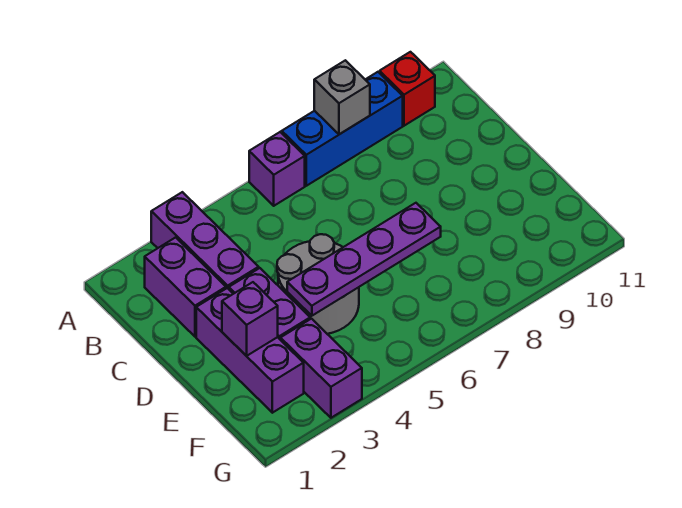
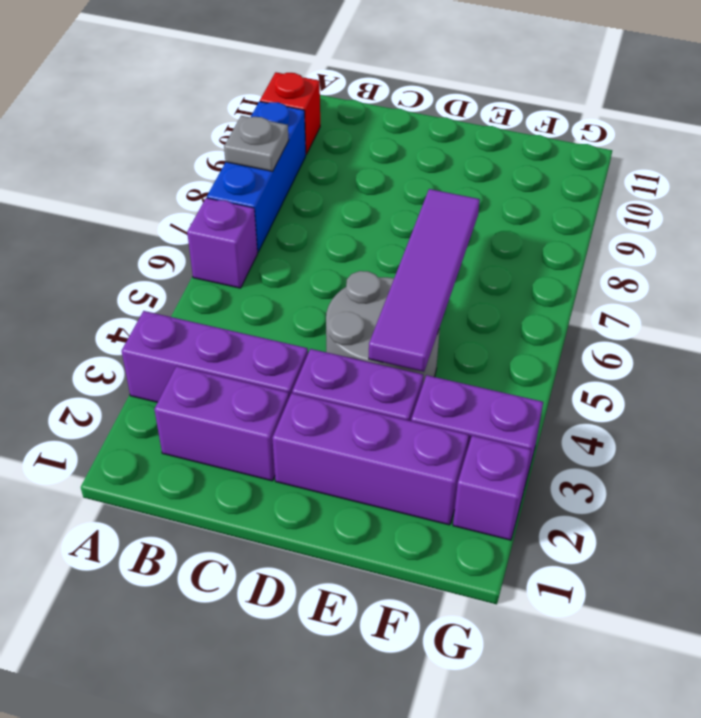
grey 1x1 brick [314,60,370,134] -> grey 1x1 plate [224,116,289,171]
purple 1x1 brick [222,282,278,356] -> purple 1x1 brick moved to [453,435,531,540]
purple 1x4 plate [287,203,441,316] -> purple 1x4 tile [369,189,480,372]

